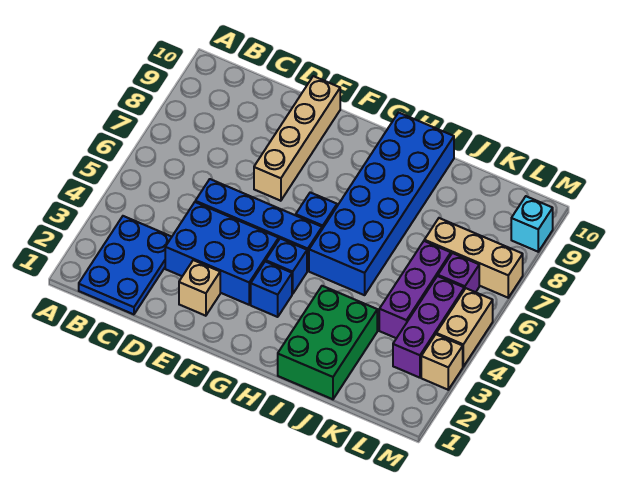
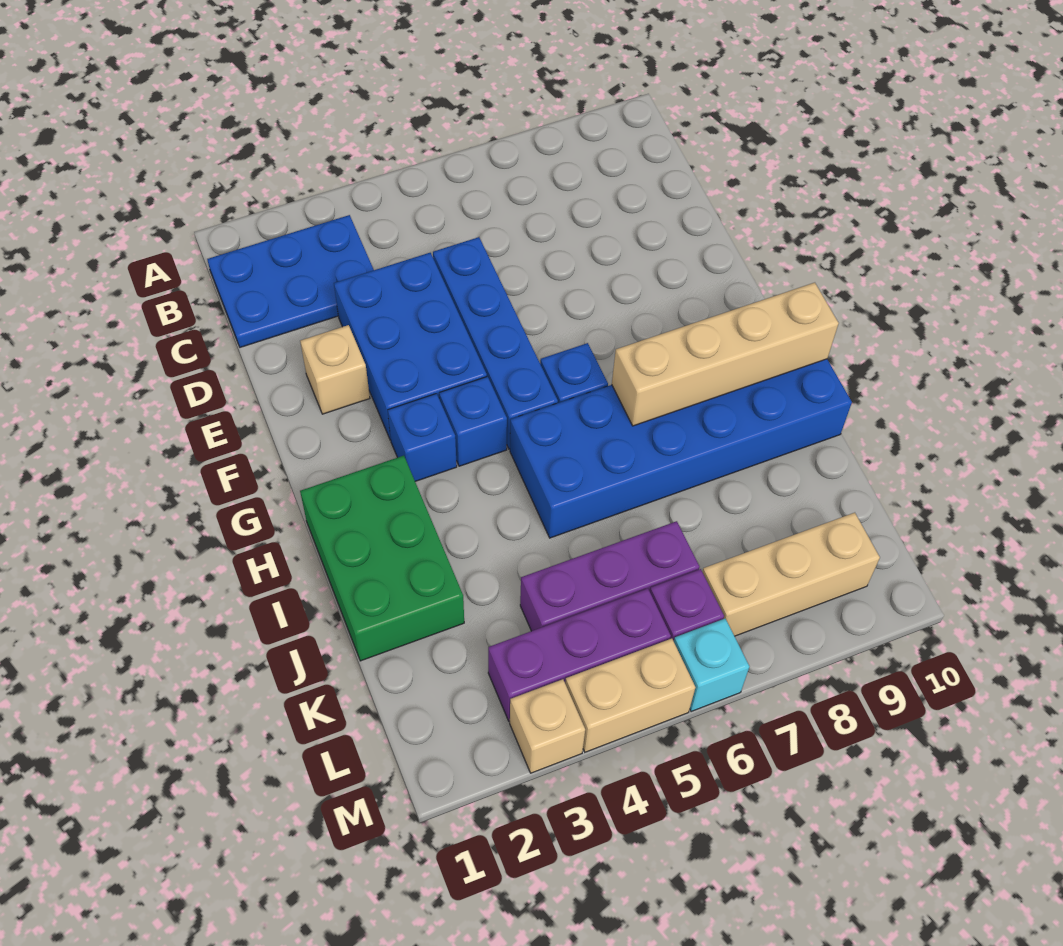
tan 1x4 brick [254,76,340,201] -> tan 1x4 brick moved to [612,283,839,426]
green 2x3 brick [278,286,377,399] -> green 2x3 brick turned to [300,456,464,661]
tan 1x3 brick [424,218,523,298] -> tan 1x3 brick turned to [703,513,880,636]
cyan 1x1 brick [511,196,553,252] -> cyan 1x1 brick moved to [674,618,749,712]

